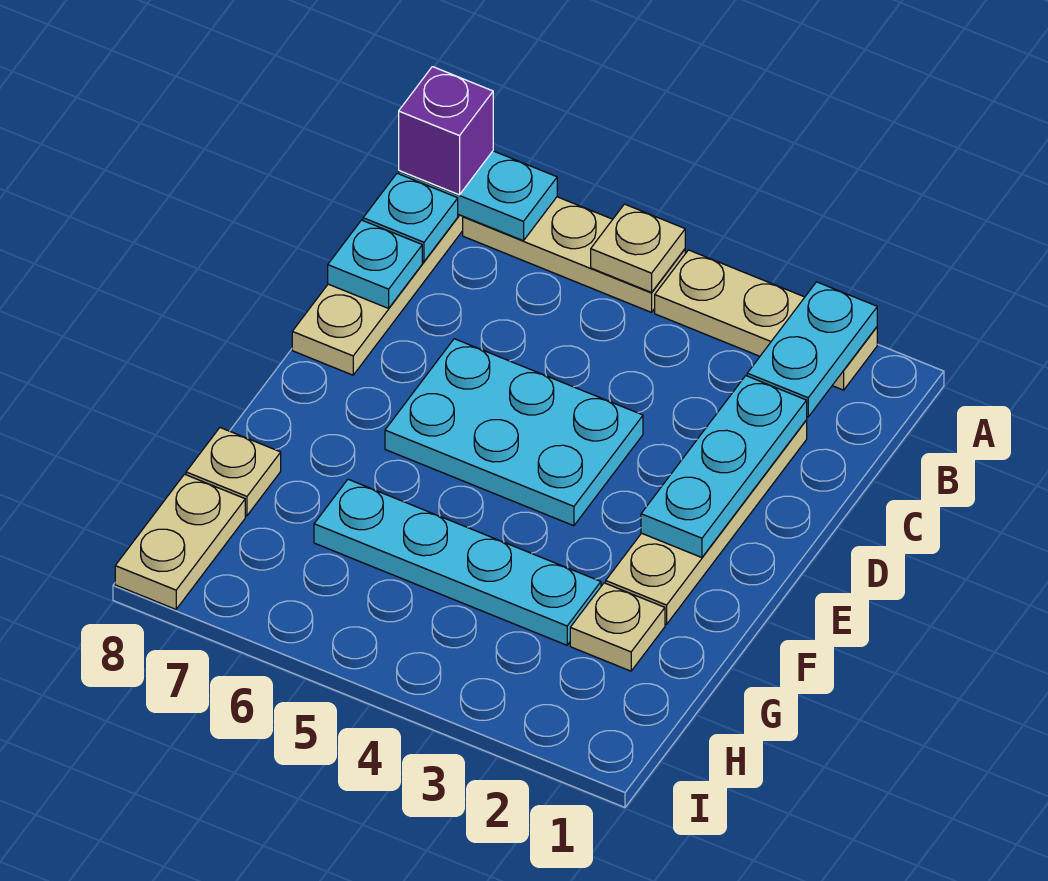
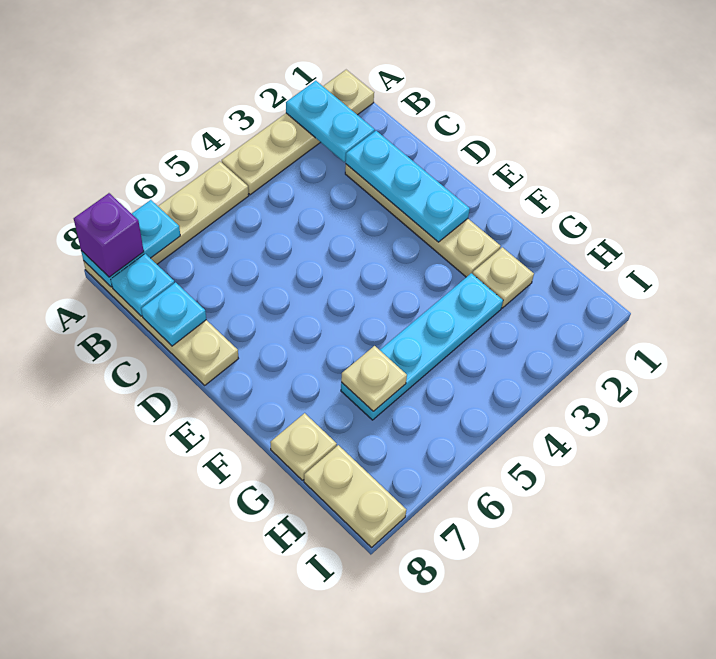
tan 1x3 plate [655,250,877,390] -> tan 1x4 plate [222,70,374,195]
tan 1x1 plate [591,204,685,292] -> tan 1x1 plate moved to [341,346,407,411]
cyan 2x3 plate [385,339,643,526] -> none

